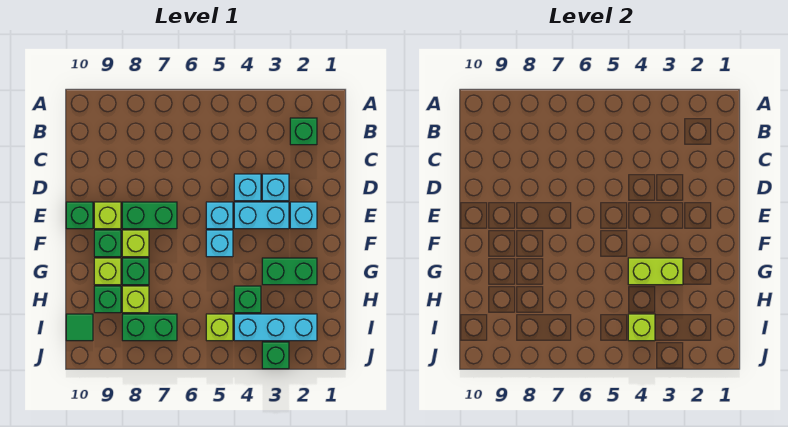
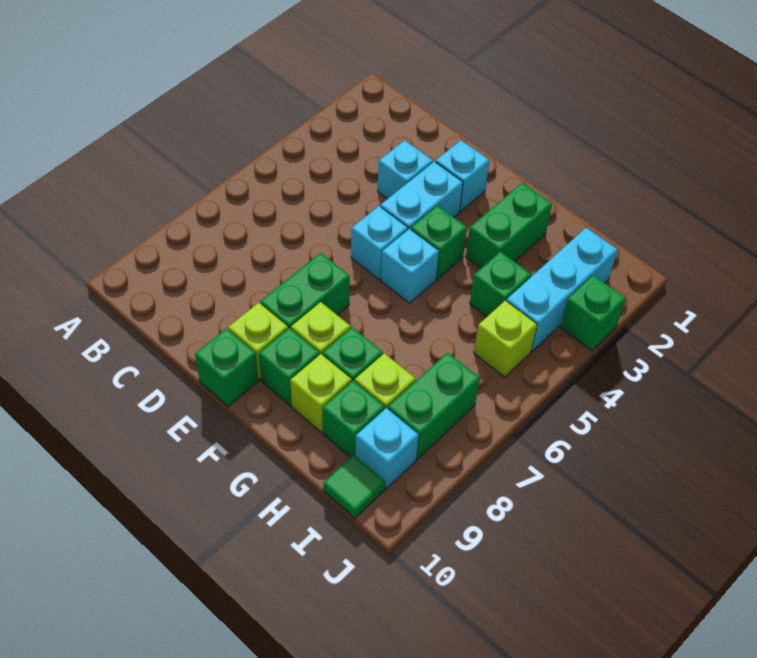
green 1x1 brick [290,118,317,145] -> green 1x1 brick moved to [411,206,467,279]
cyan 1x1 brick [234,174,261,201] -> cyan 1x1 brick moved to [355,408,419,488]
lime 1x2 brick [628,258,683,285] -> none
lime 1x1 brick [628,314,655,341] -> none

